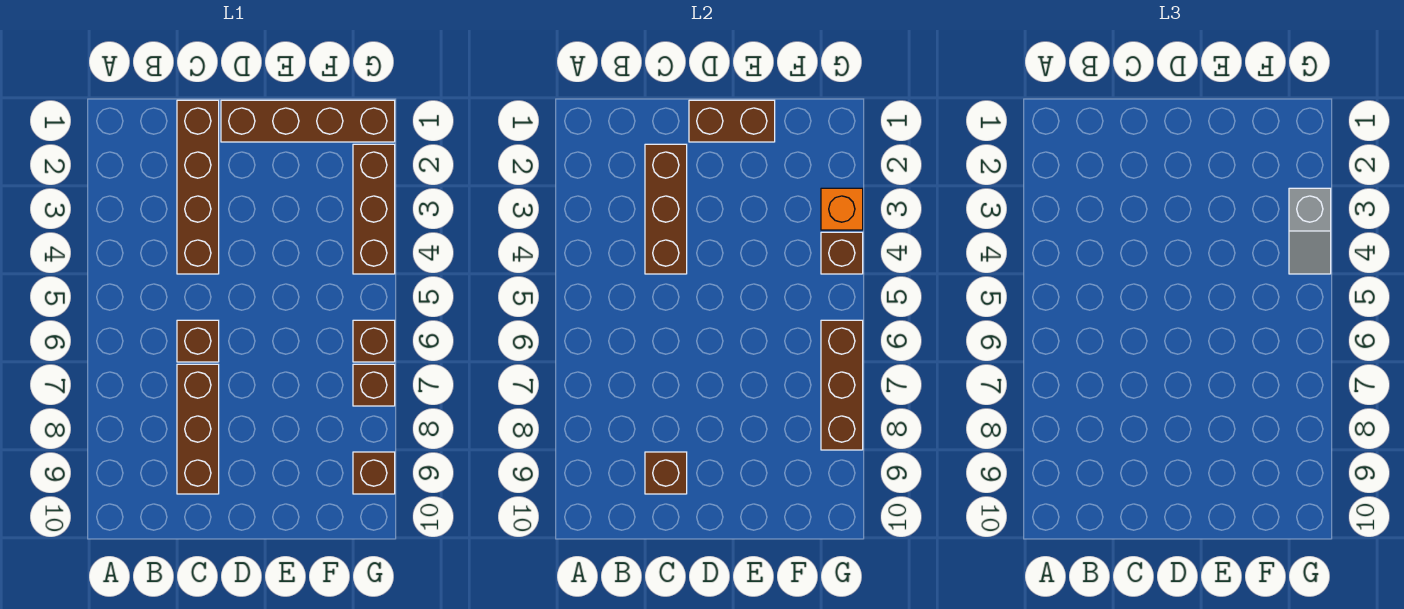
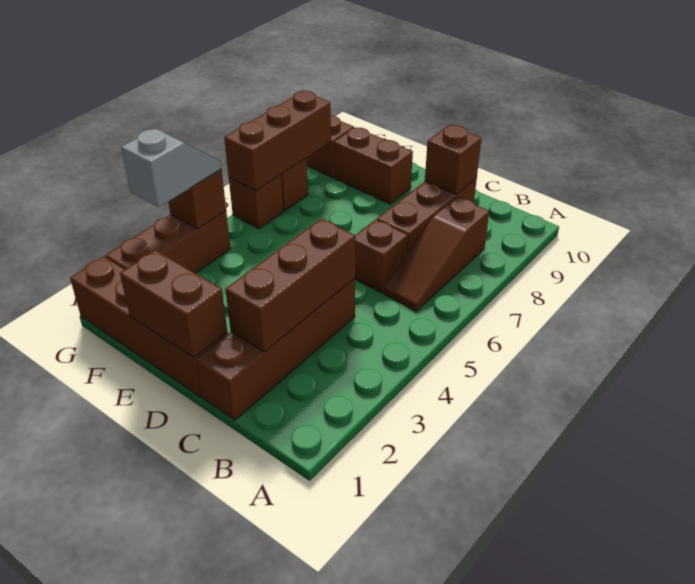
none -> brown 1x3 slope [384,197,489,311]
none -> brown 1x2 brick [334,127,413,204]
orange 1x1 brick [821,188,863,230] -> none

